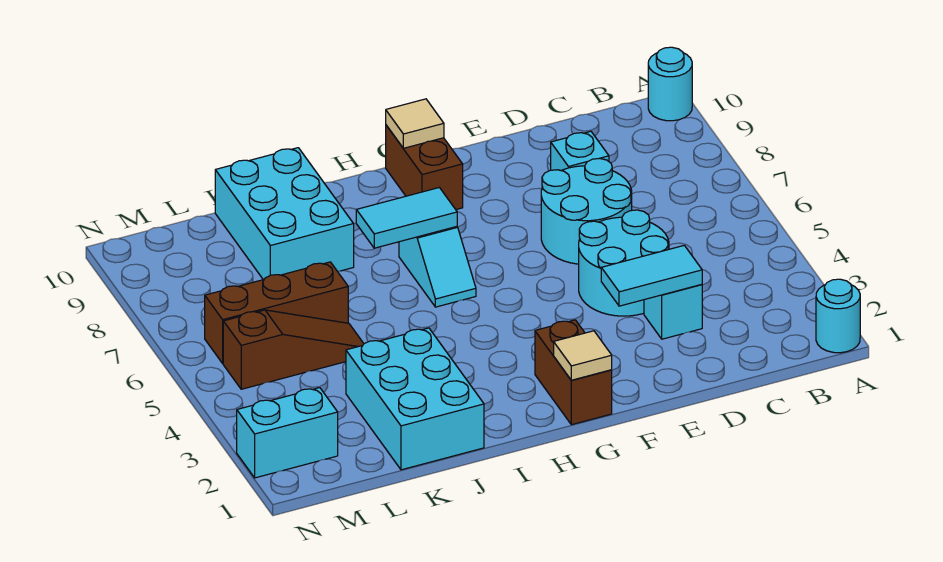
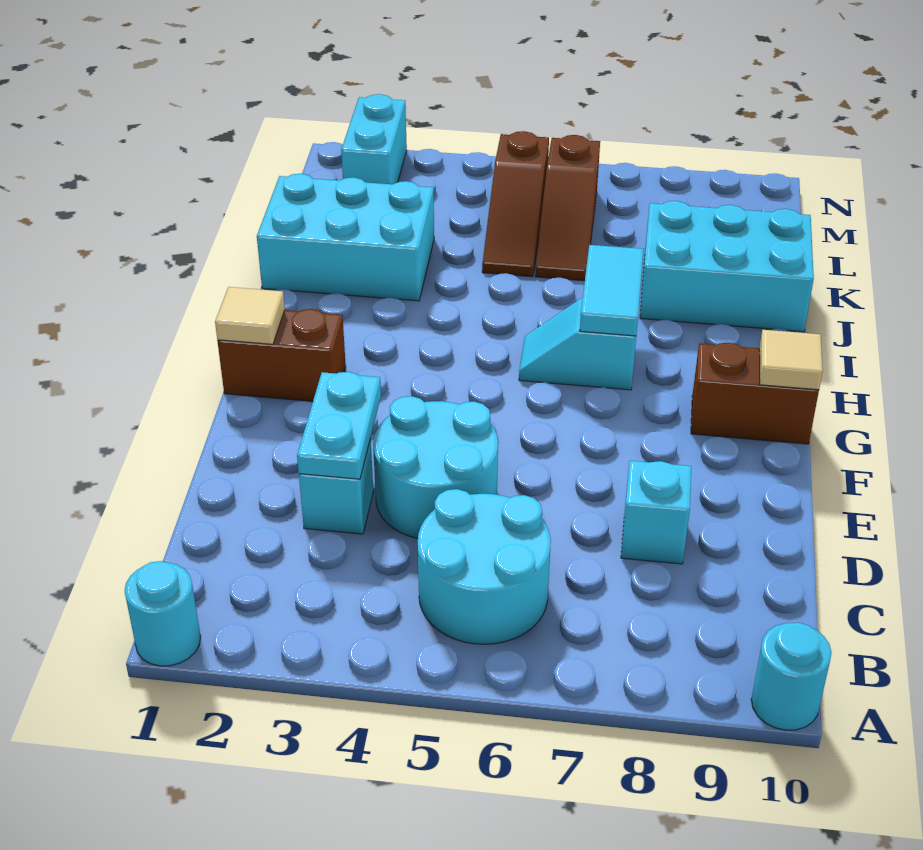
cyan 1x2 tile [601,245,702,306] -> cyan 1x2 plate [297,372,381,479]
cyan 2x2 round brick [541,158,632,264] -> cyan 2x2 round brick moved to [418,489,551,644]
brown 1x3 brick [205,262,348,363] -> brown 1x3 slope [535,135,600,281]

